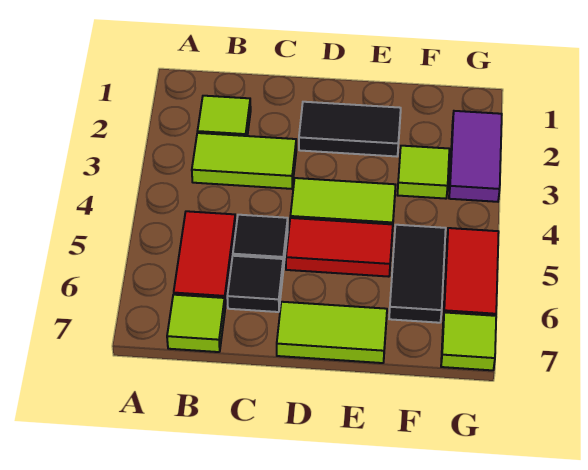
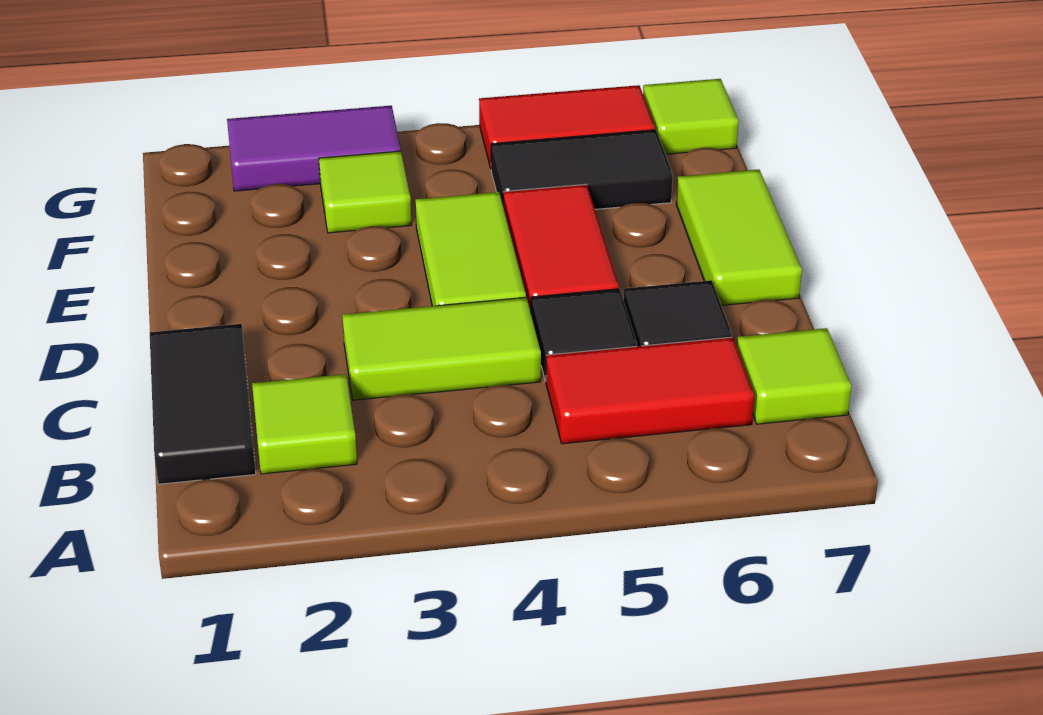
lime 1x2 tile [192,133,296,189] -> lime 1x2 tile turned to [342,298,541,400]
black 1x2 tile [299,102,401,156] -> black 1x2 tile moved to [150,324,256,484]

